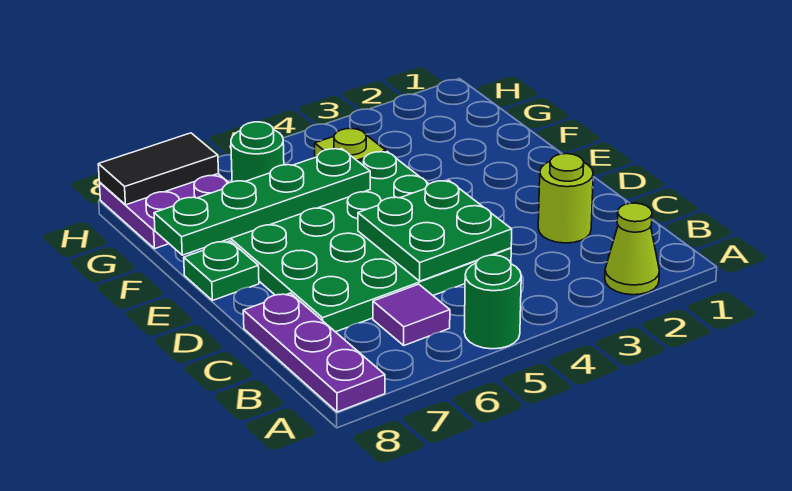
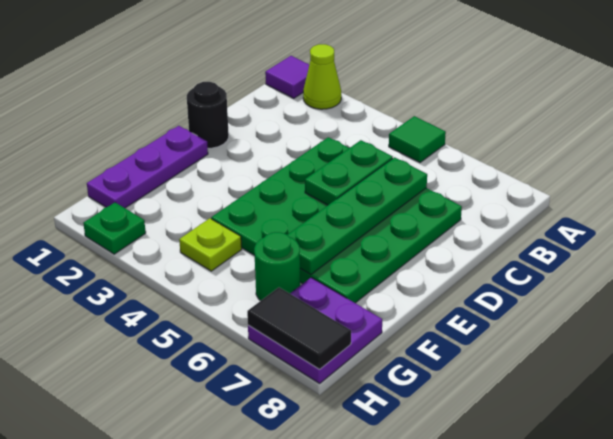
green 1x1 round brick [464,255,521,349] -> green 1x1 tile [389,116,446,163]
purple 1x3 plate [243,293,385,412] -> purple 1x3 plate moved to [87,126,208,208]
purple 1x1 tile [373,284,450,345] -> purple 1x1 tile moved to [265,56,309,98]
lime 1x1 round brick [538,154,593,243] -> none
green 2x2 plate [358,181,512,281] -> green 1x2 plate [305,140,393,205]
none -> black 1x1 round brick [187,82,229,148]
green 1x1 plate [184,241,259,301] -> green 1x1 plate moved to [83,202,146,254]
green 1x4 plate [154,149,370,255] -> green 1x4 plate turned to [288,157,427,275]

